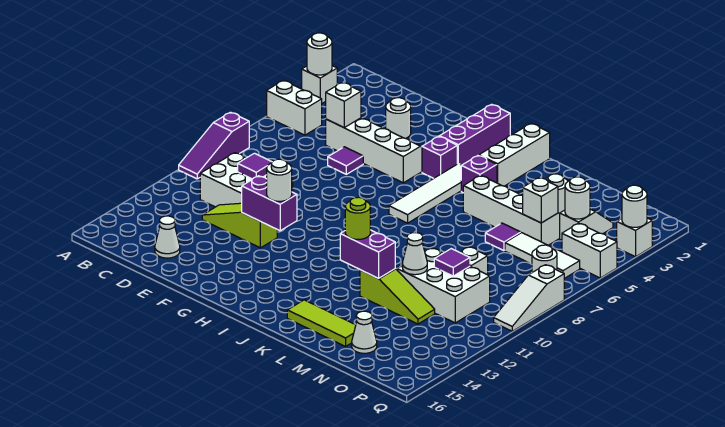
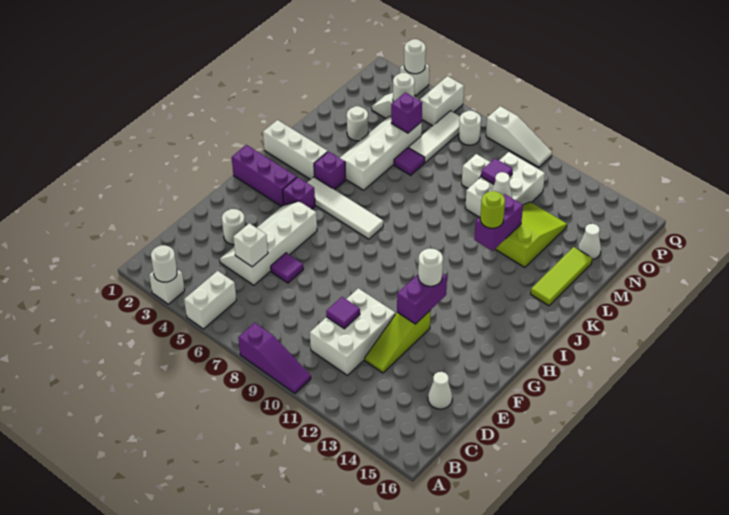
lime 1x3 slope [360,269,435,324] -> lime 2x3 slope [495,202,567,267]
white 1x1 brick [523,178,558,223] -> purple 1x1 brick [391,93,422,133]

